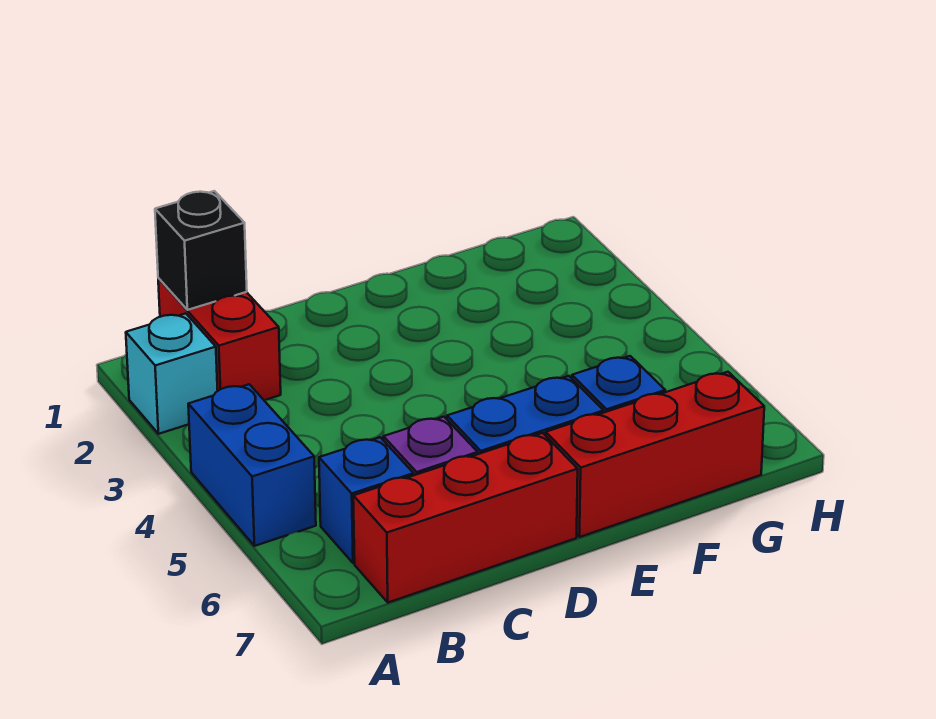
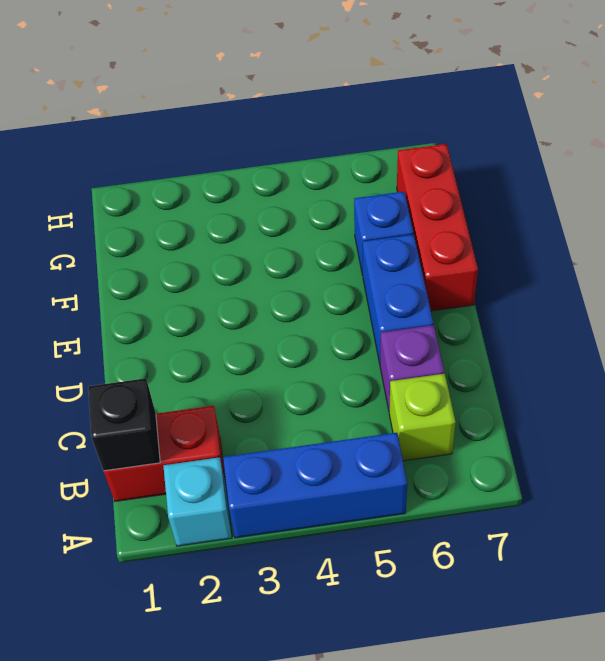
blue 1x2 brick [188,384,316,546] -> blue 1x3 brick [223,433,407,538]
blue 1x1 brick [319,437,414,563] -> lime 1x1 brick [389,374,456,461]
red 1x3 brick [353,433,578,603] -> none

